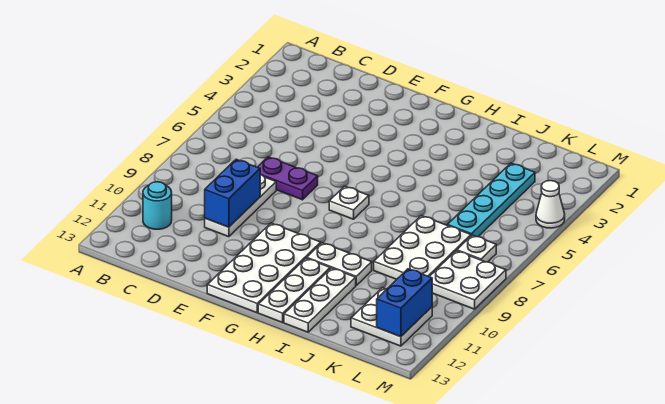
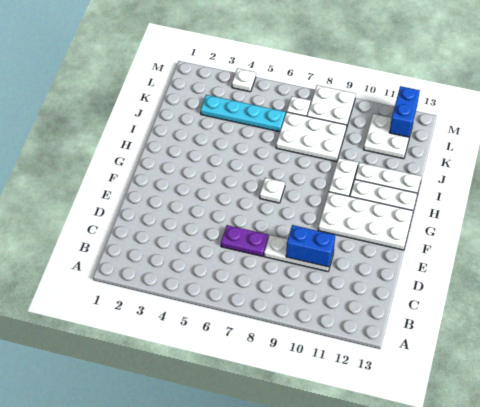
cyan 1x1 round brick [143,182,172,229] -> none
purple 1x2 plate [258,157,318,200] -> purple 1x2 plate turned to [221,225,269,256]
blue 1x2 brick [377,269,432,337] -> blue 1x2 brick turned to [389,86,420,137]
white 1x1 cone [536,181,565,228] -> white 1x1 plate [232,68,256,92]

